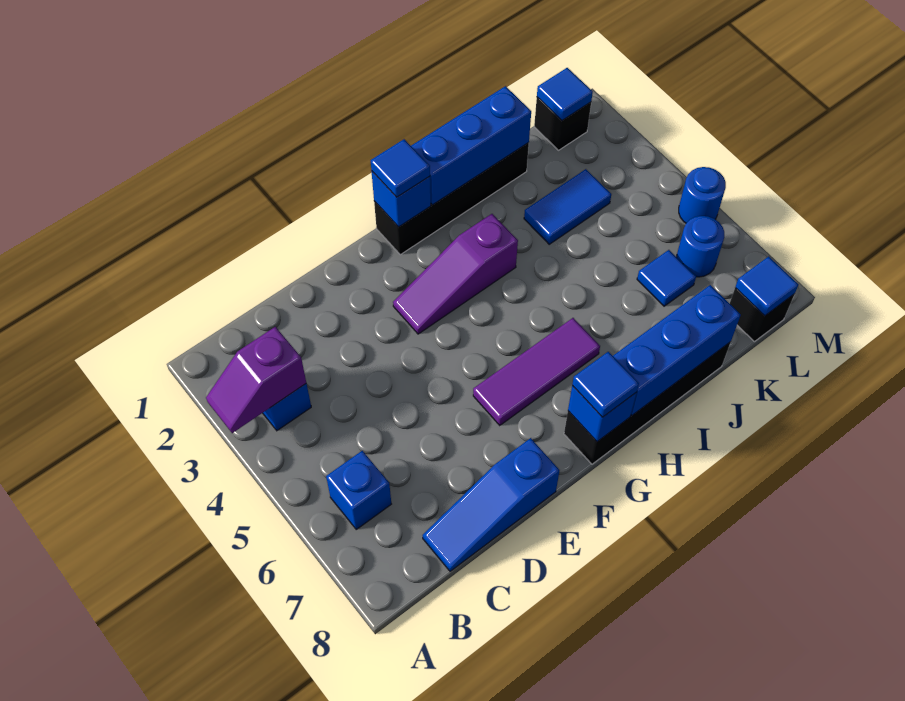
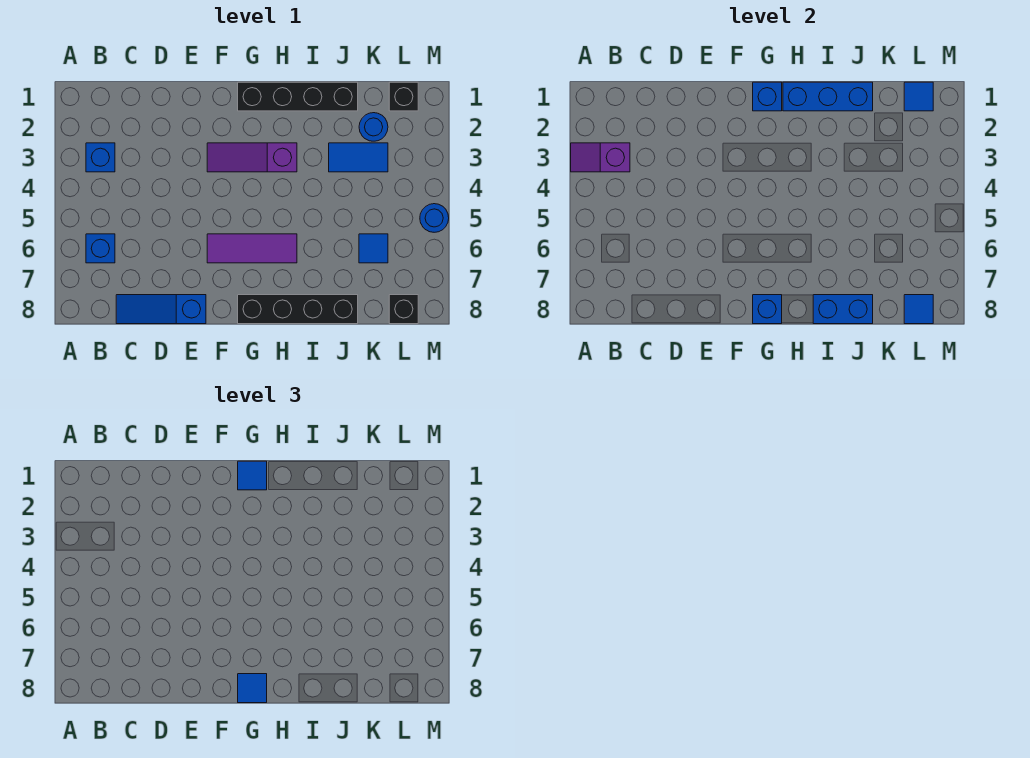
blue 1x3 brick [613,285,741,415] -> blue 1x2 brick [813,295,873,324]
blue 1x1 round brick [677,216,724,277] -> blue 1x1 round brick moved to [359,113,388,141]

